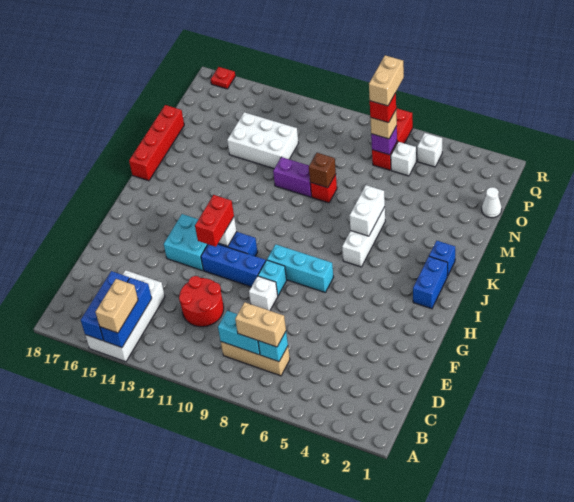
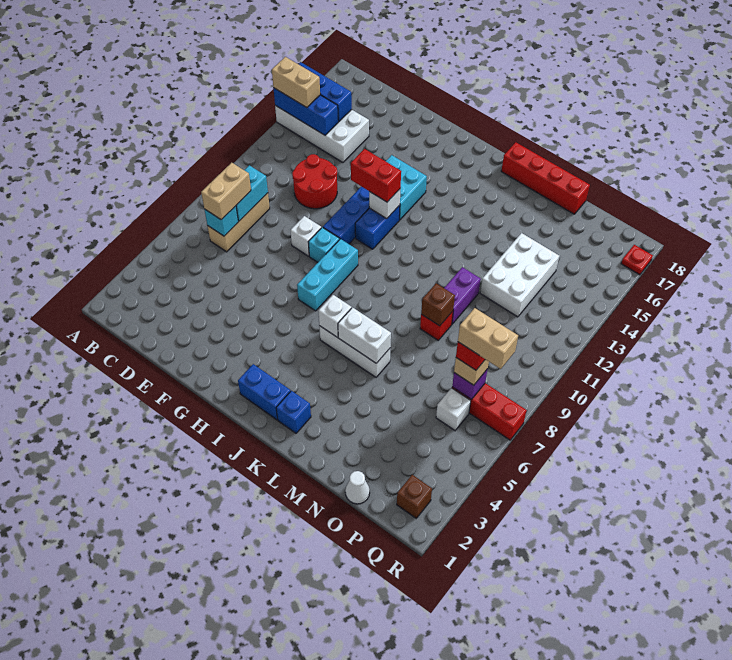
none -> brown 1x1 brick [397,475,432,518]
white 1x1 brick [417,133,442,167] -> white 1x1 brick moved to [319,295,352,338]

